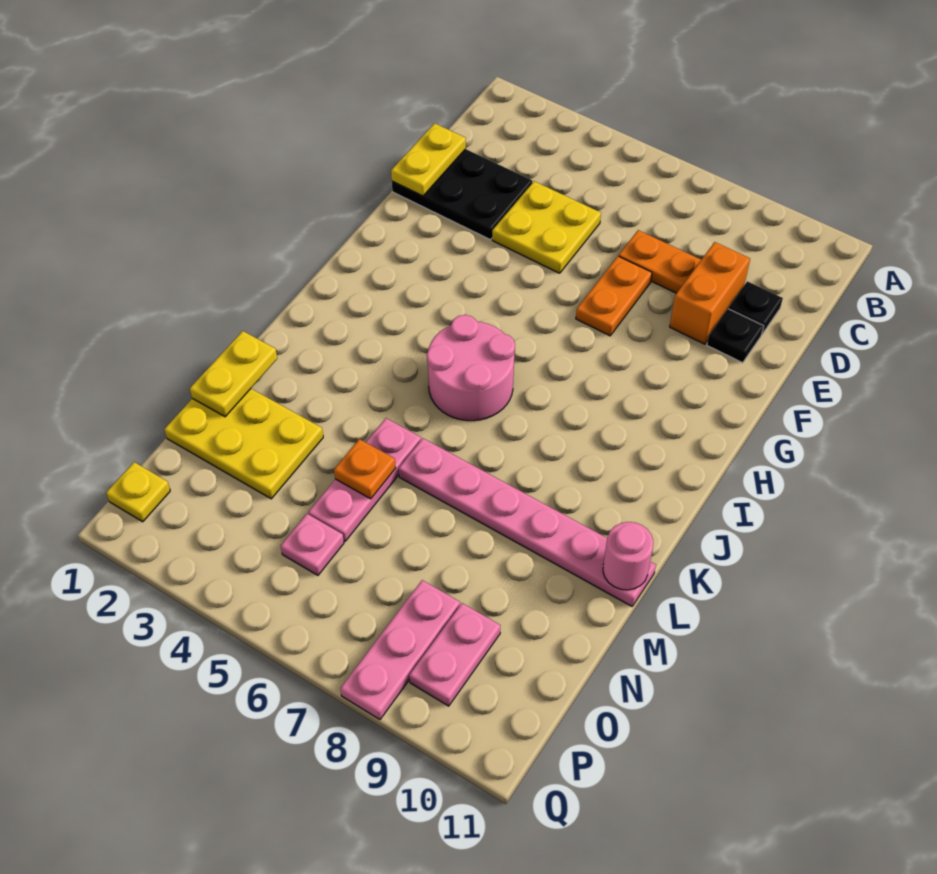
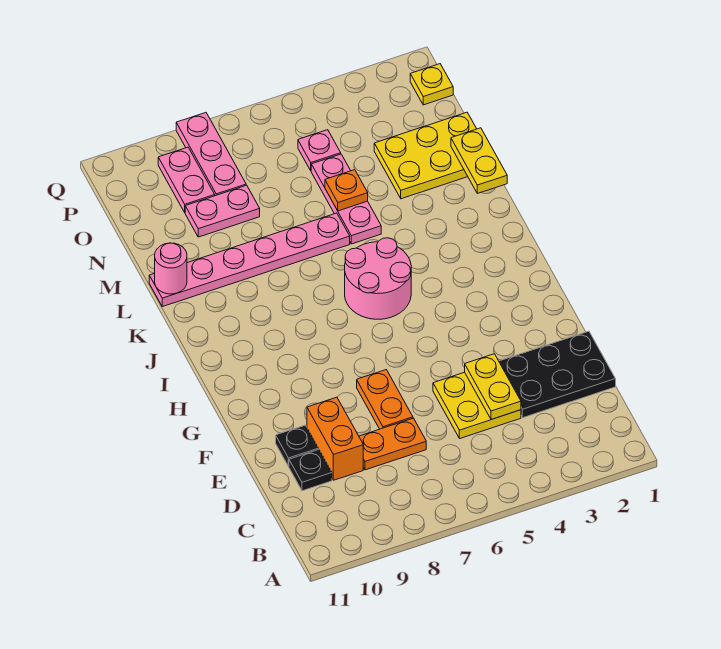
yellow 1x2 plate [391,123,466,196] -> yellow 1x2 plate moved to [465,354,521,420]
none -> pink 1x2 plate [185,185,260,237]

